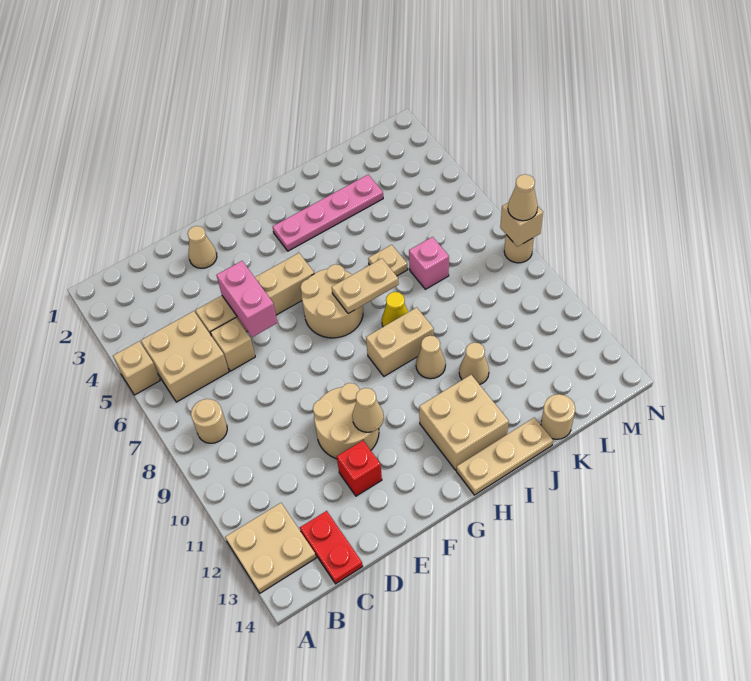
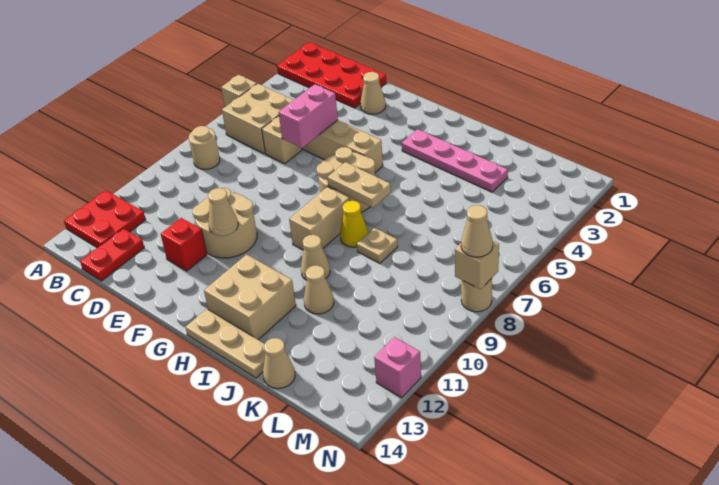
none -> red 2x4 plate [277,42,386,108]
tan 2x2 plate [225,503,316,593] -> red 2x2 plate [64,190,146,248]
tan 1x2 brick [366,307,434,376] -> tan 1x2 brick turned to [289,187,349,250]
tan 1x1 plate [368,245,408,276] -> tan 1x1 plate moved to [357,228,398,263]
pink 1x1 brick [409,237,449,289] -> pink 1x1 brick moved to [374,337,421,398]
tan 1x1 round brick [541,394,575,439] -> tan 1x1 cone [263,338,295,389]

